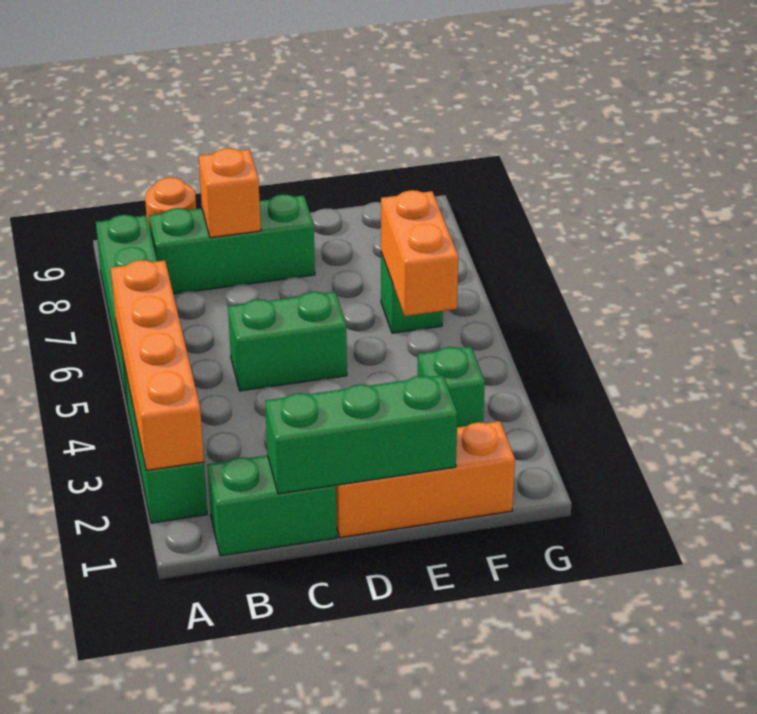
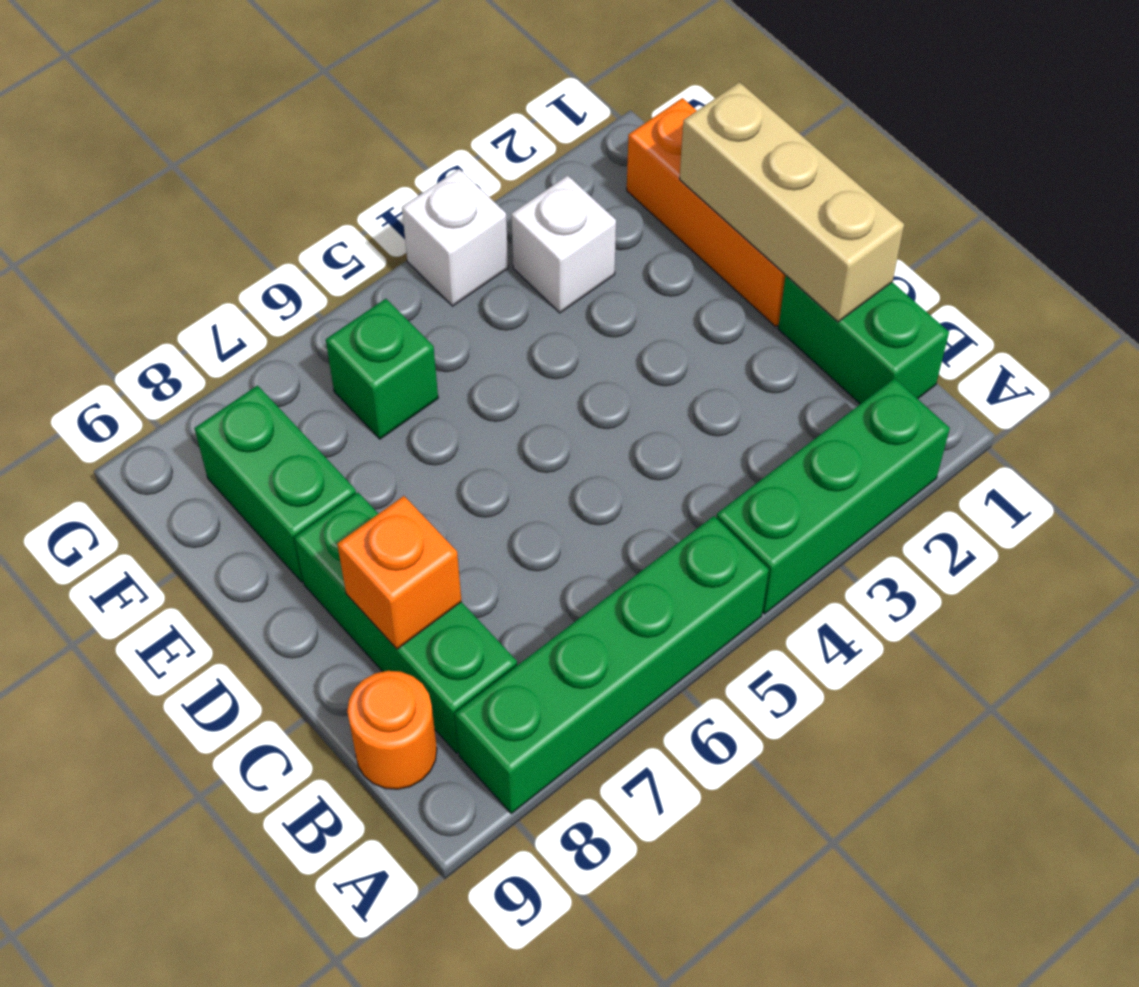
orange 1x4 brick [111,260,204,470] -> none
green 1x3 brick [265,375,457,494] -> tan 1x3 brick [680,82,904,322]
green 1x2 brick [228,292,347,391] -> green 1x2 brick moved to [195,385,356,582]
green 1x1 brick [418,346,485,427] -> white 1x1 brick [511,176,616,313]
orange 1x2 brick [381,190,458,316] -> none
none -> white 1x1 brick [402,169,508,306]

